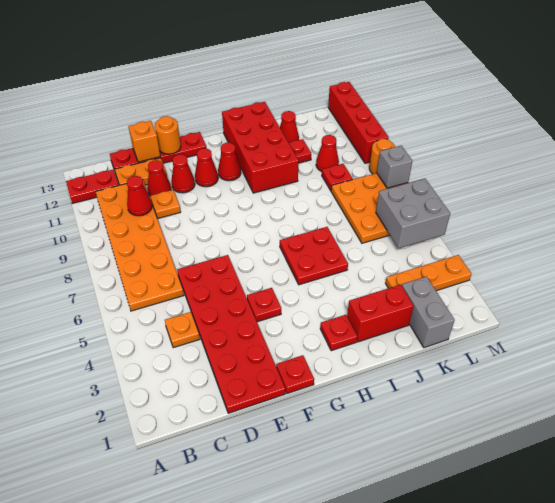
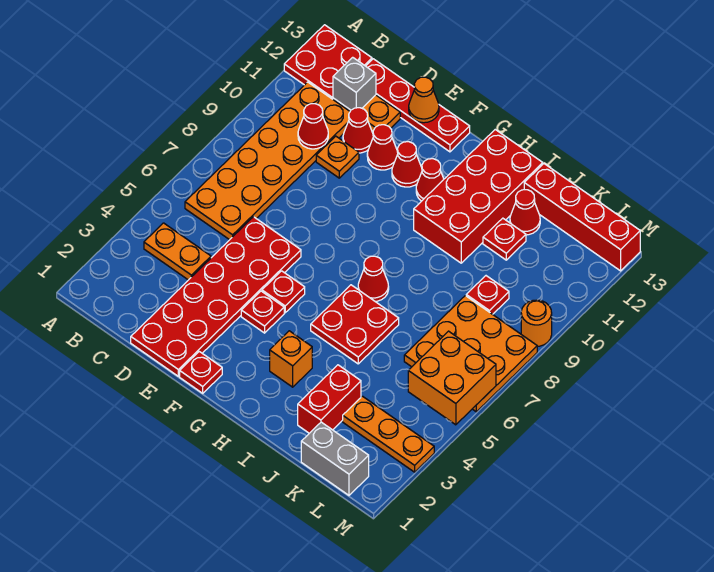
red 1x2 plate [66,170,119,204] -> red 2x2 plate [284,25,372,99]
orange 1x1 plate [165,312,200,348] -> orange 1x2 plate [144,223,211,280]
orange 1x1 brick [128,121,160,162] -> orange 1x1 brick moved to [270,331,312,387]
orange 1x1 round brick [155,116,181,154] -> orange 1x1 cone [409,77,439,123]
red 1x1 plate [320,315,357,351] -> red 1x1 plate moved to [262,271,305,313]
red 1x2 brick [347,284,414,342] -> red 1x2 brick turned to [298,365,361,433]
grey 1x2 brick [402,277,455,348] -> grey 1x2 brick turned to [301,422,369,495]
red 1x1 cone [316,135,339,172] -> red 1x1 cone moved to [358,256,389,301]
grey 2x2 brick [376,179,450,248] -> orange 2x2 brick [408,331,496,425]
grey 1x1 brick [377,146,412,188] -> grey 1x1 brick moved to [333,57,376,110]
red 1x4 brick [328,82,389,163] -> red 1x4 brick turned to [524,164,640,271]

